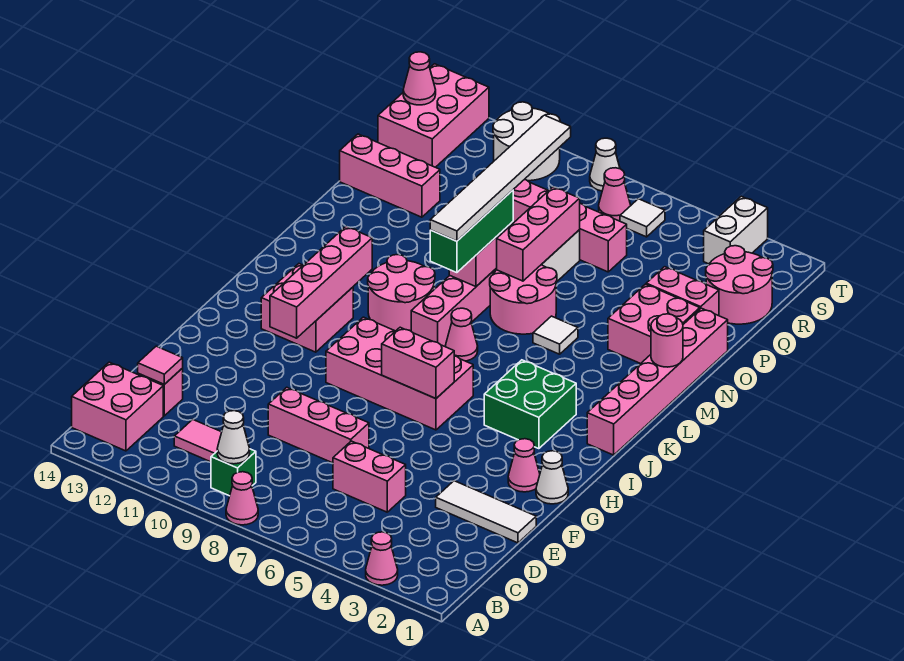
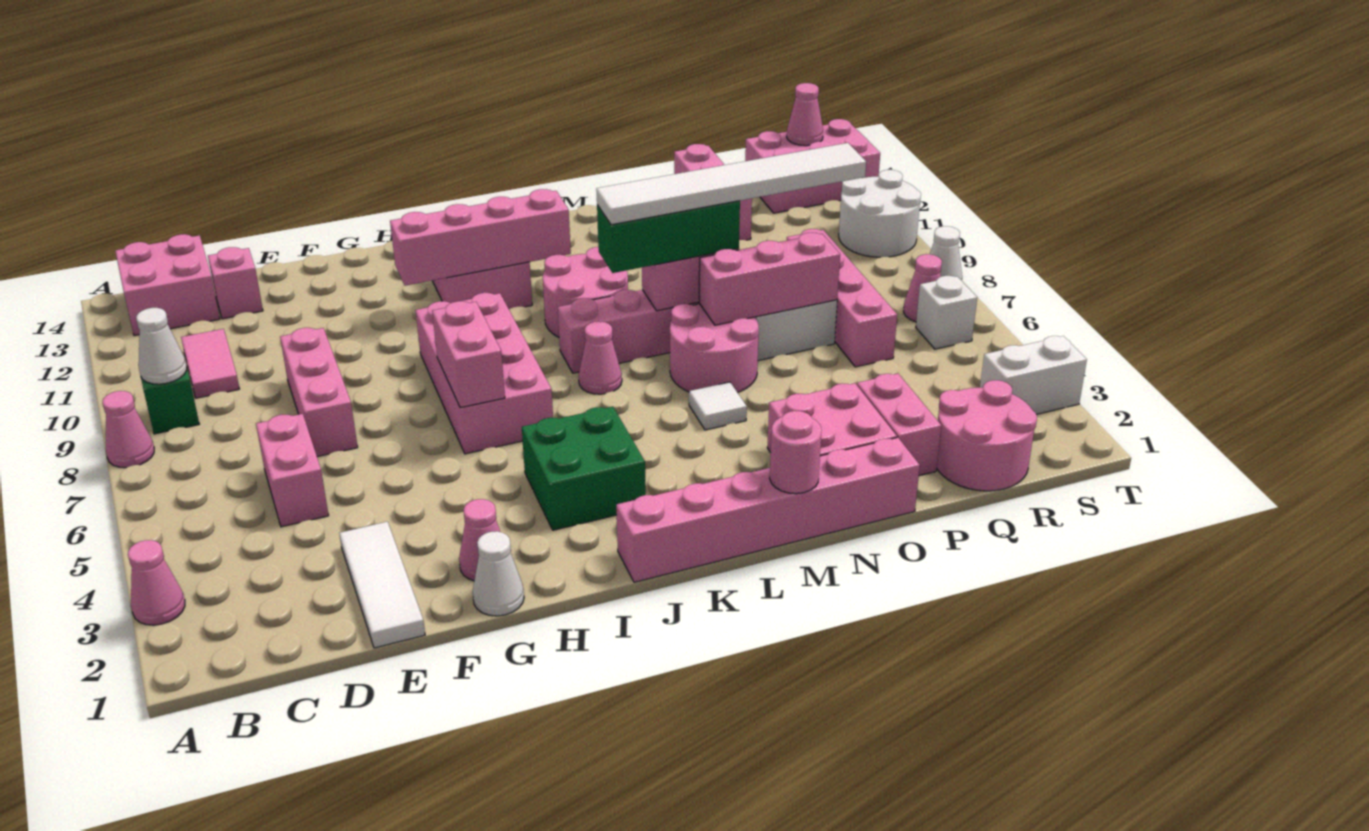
pink 1x1 tile [138,346,183,384] -> none
white 1x1 tile [620,199,665,237] -> white 1x1 brick [916,276,977,349]

